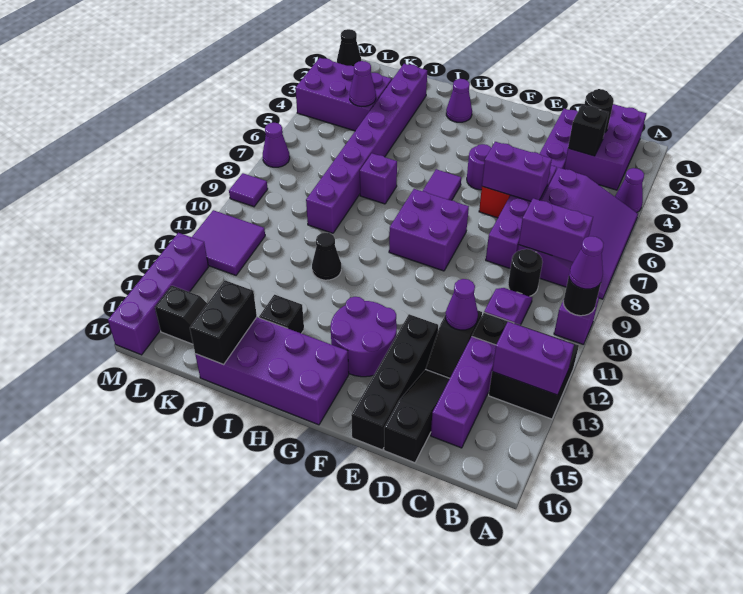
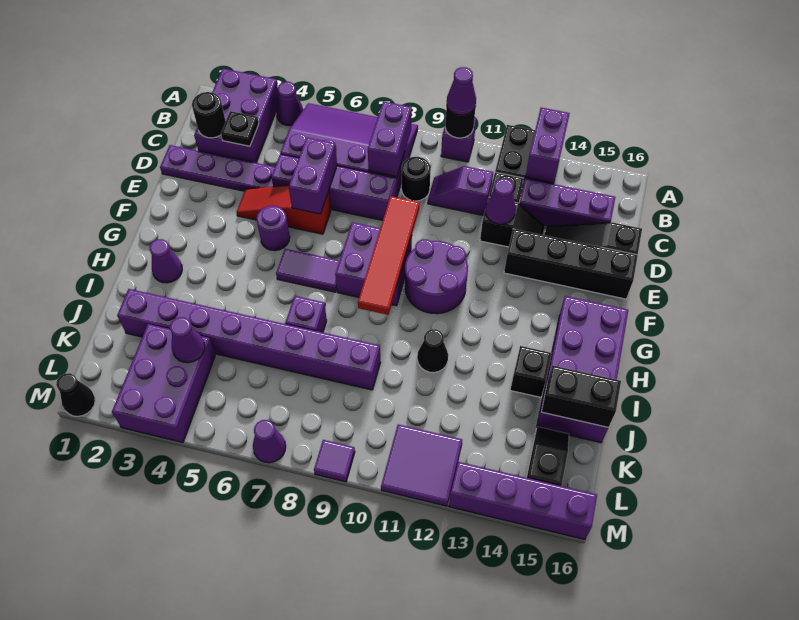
purple 2x3 brick [564,104,646,190] -> purple 2x3 brick turned to [194,69,279,163]
black 1x1 brick [568,105,609,156] -> black 1x1 plate [221,111,259,146]
none -> red 1x4 tile [358,196,420,315]
purple 2x2 round brick [331,297,397,377] -> purple 2x2 round brick moved to [405,239,468,314]

